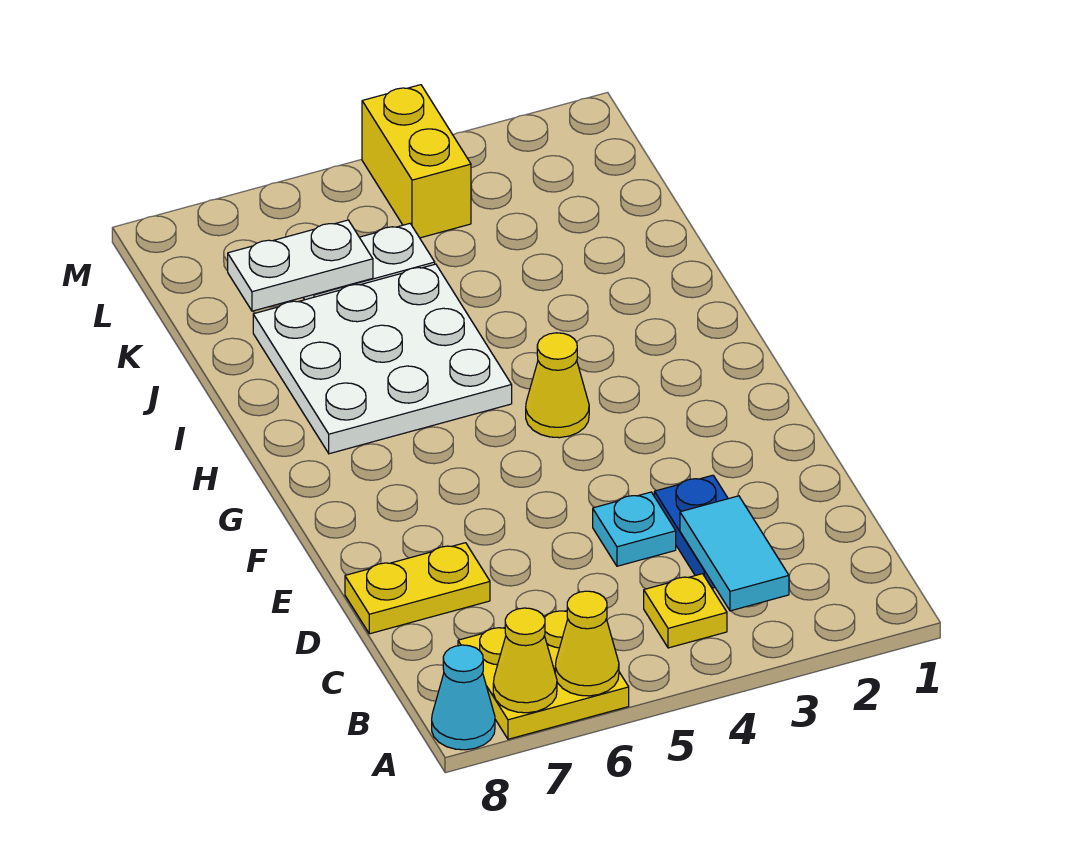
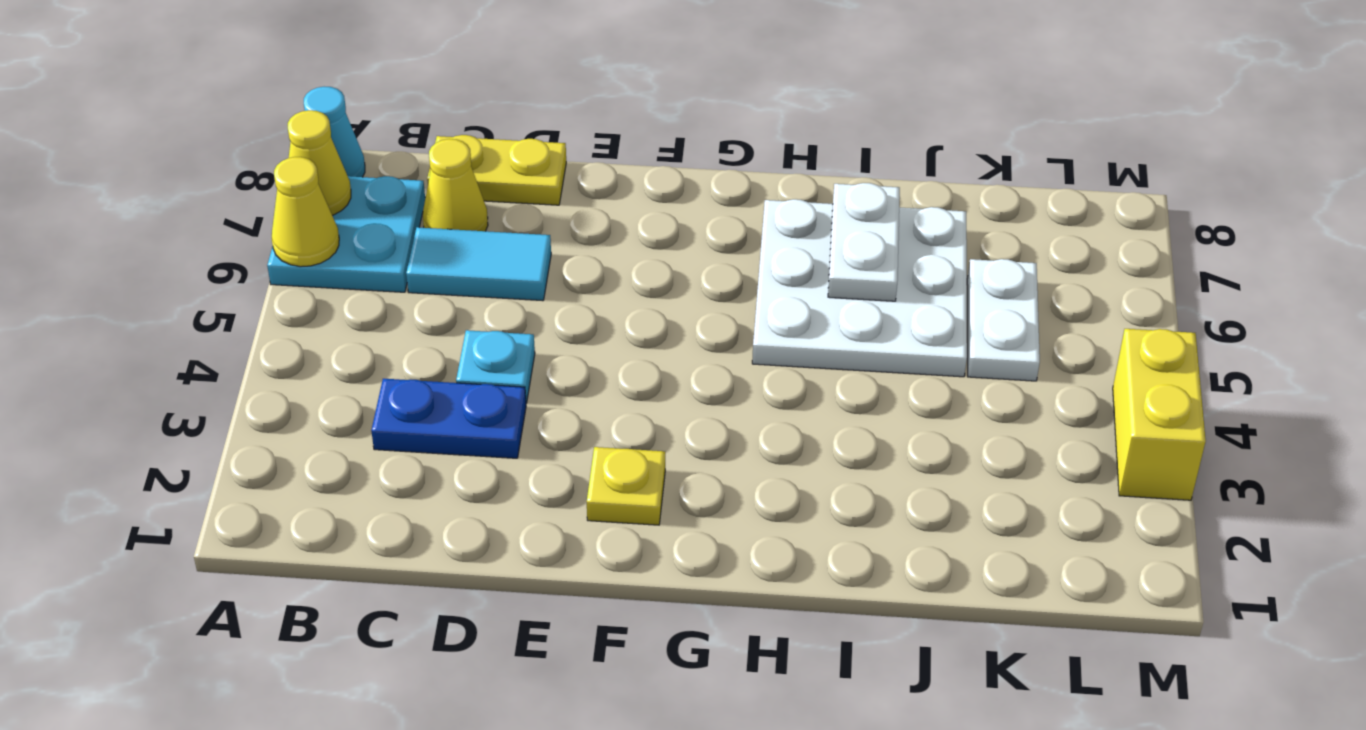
yellow 2x2 plate [458,611,629,739] -> cyan 2x2 plate [267,176,425,292]
cyan 1x2 tile [680,496,789,611] -> cyan 1x2 tile moved to [406,227,551,301]
yellow 1x1 plate [644,574,727,648] -> yellow 1x1 plate moved to [587,447,665,525]
yellow 1x2 plate [345,543,490,634] -> yellow 1x2 plate turned to [427,135,566,205]
yellow 1x1 cone [526,333,589,438] -> yellow 1x1 cone moved to [423,139,488,231]
white 1x2 plate [228,220,373,311] -> white 1x2 plate moved to [828,183,900,301]
yellow 1x2 brick [362,85,471,238] -> yellow 1x2 brick turned to [1113,329,1206,500]

